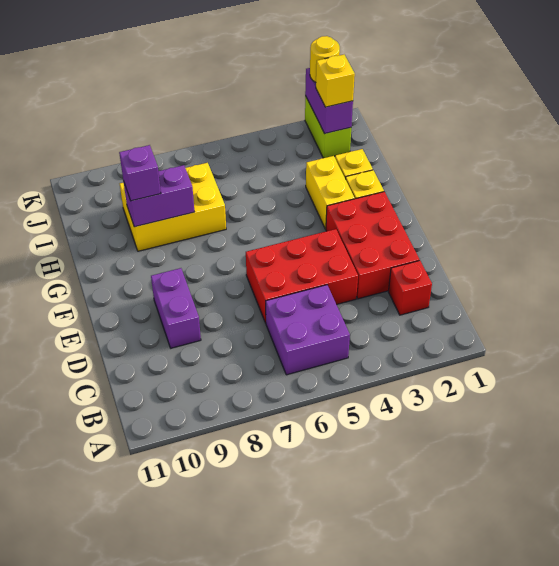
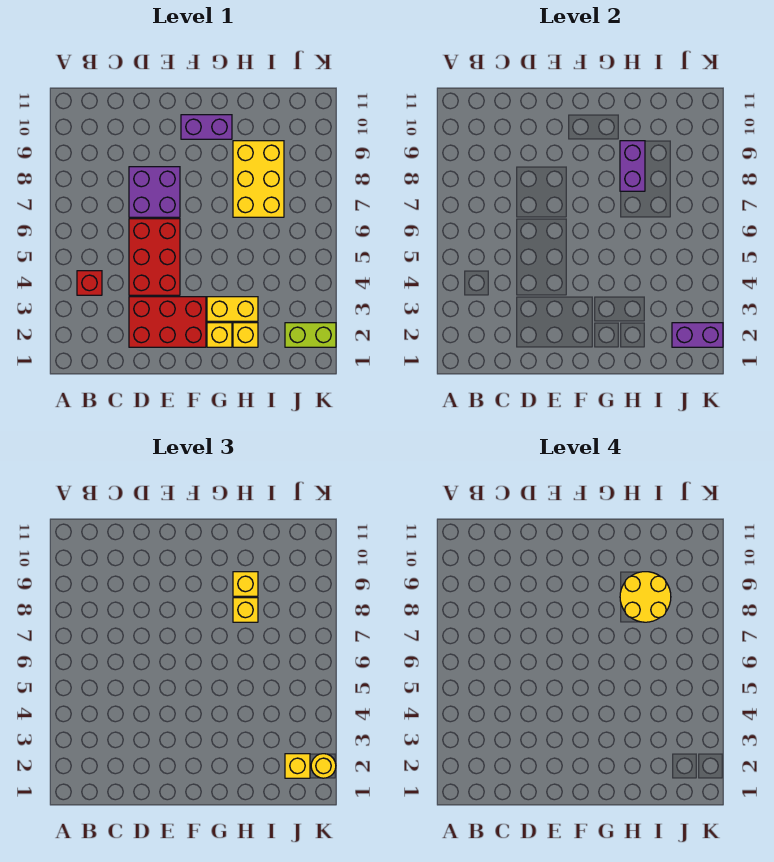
purple 2x2 brick [266,285,350,375] -> purple 2x2 brick moved to [129,167,180,217]
red 1x1 brick [388,260,432,315] -> red 1x1 brick moved to [77,271,102,295]
purple 1x2 brick [151,268,201,348] -> purple 1x2 brick moved to [181,115,232,139]
none -> yellow 1x1 brick [233,598,258,622]
none -> yellow 2x2 round brick [620,572,671,622]
purple 1x1 brick [119,145,161,201] -> yellow 1x1 brick [233,572,258,596]

